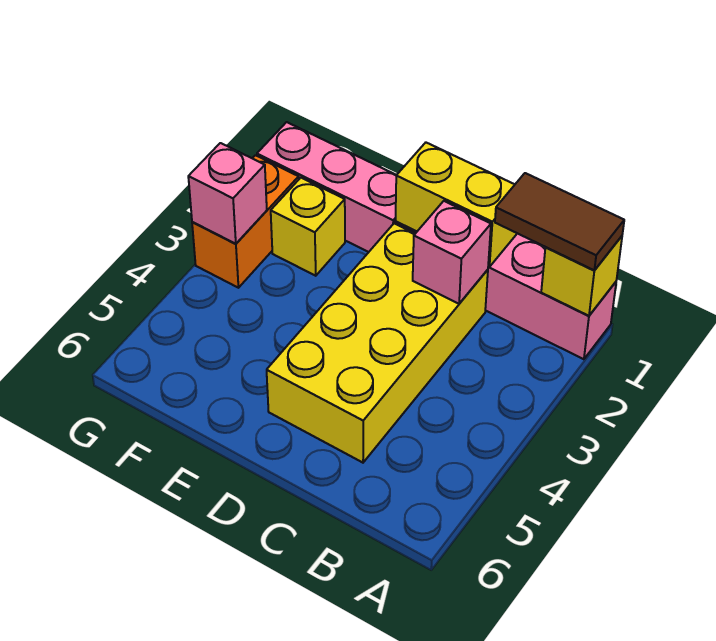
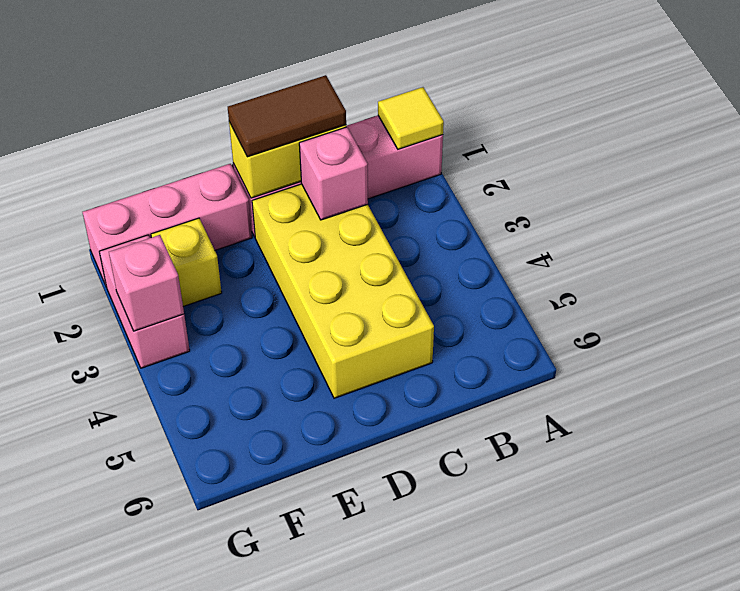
yellow 1x1 brick [541,236,622,316] -> yellow 1x1 tile [378,87,444,149]
brown 1x2 tile [495,173,624,270] -> brown 1x2 tile moved to [228,75,346,157]
orange 1x2 brick [192,155,299,288] -> pink 1x2 brick [99,235,190,368]

